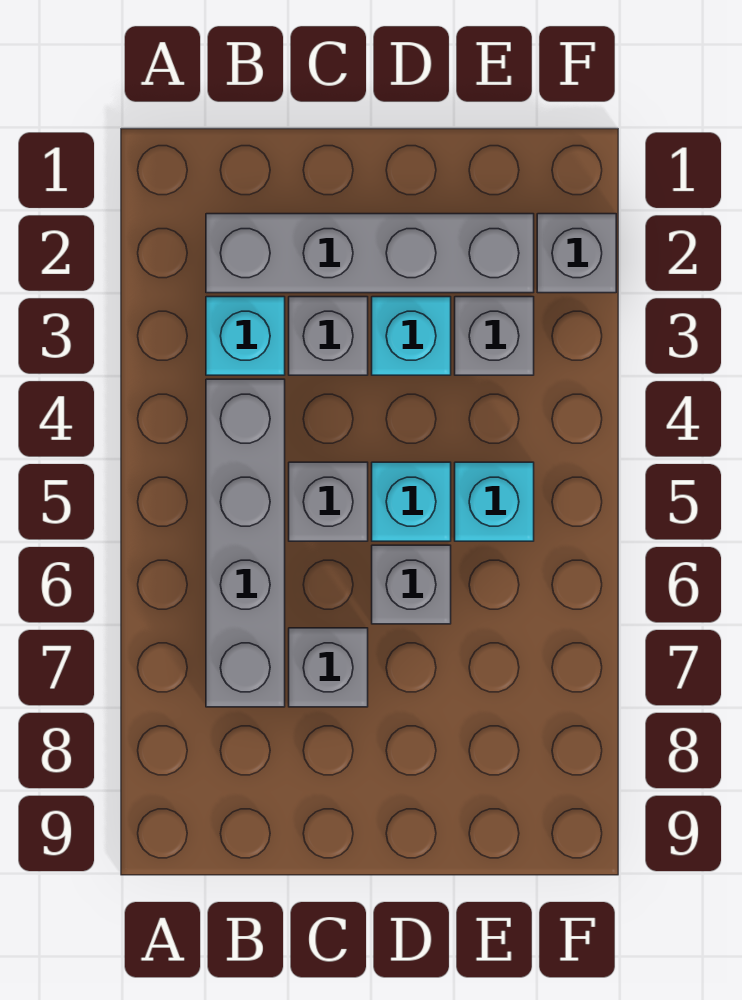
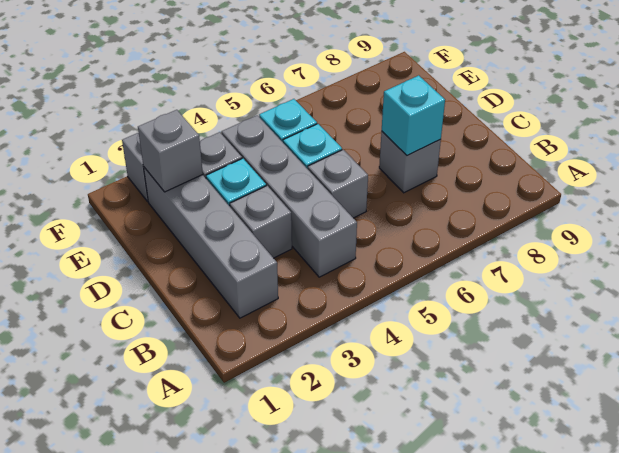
cyan 1x1 brick [206,297,285,375] -> cyan 1x1 brick moved to [382,75,445,156]
grey 1x4 brick [206,379,285,707] -> grey 1x4 brick turned to [222,115,357,277]
grey 1x1 brick [372,545,451,624] -> grey 1x1 brick moved to [138,110,203,192]

